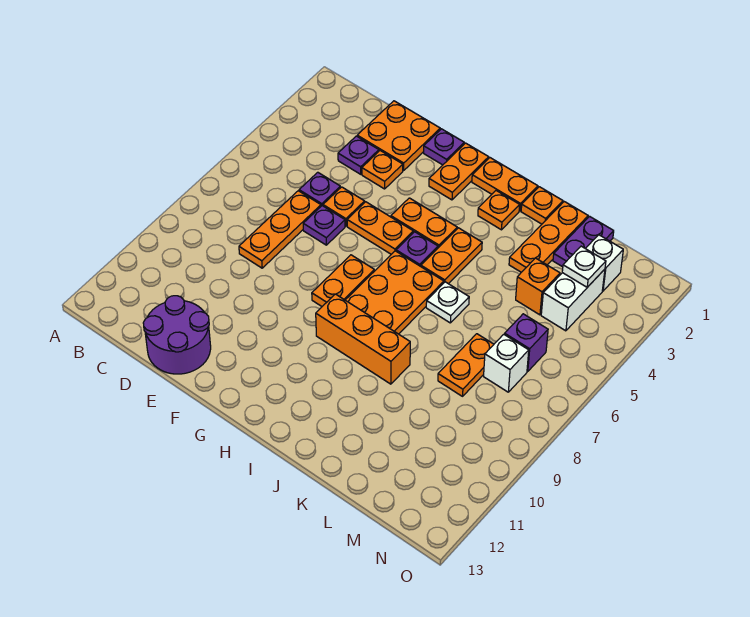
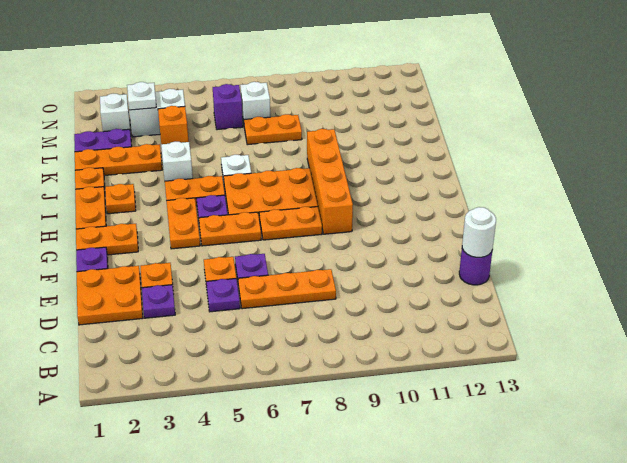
purple 2x2 round brick [143,296,211,374] -> purple 1x1 round brick [459,249,492,285]
none -> white 1x1 round brick [462,207,496,257]
orange 1x2 plate [347,202,413,254] -> orange 1x2 plate turned to [199,212,261,246]
orange 1x3 brick [316,294,410,384] -> orange 1x4 brick [307,129,353,234]
none -> white 1x1 brick [161,141,193,181]

